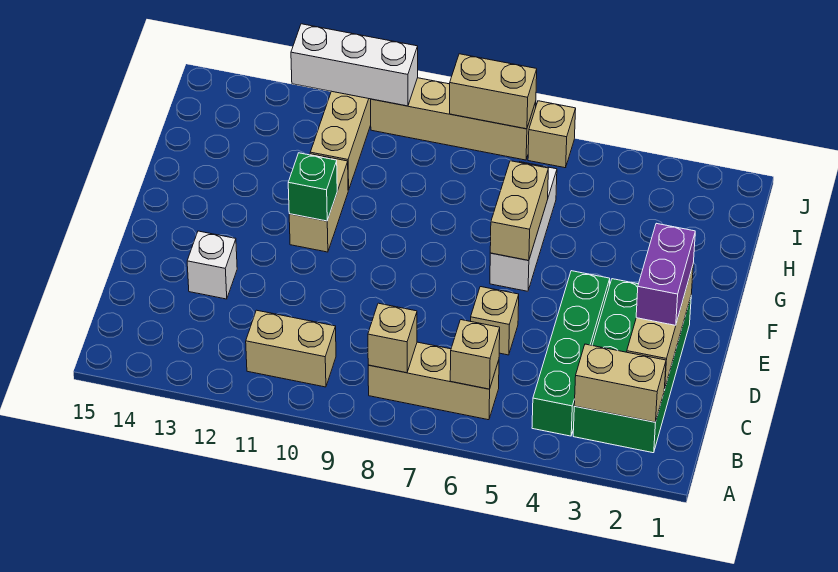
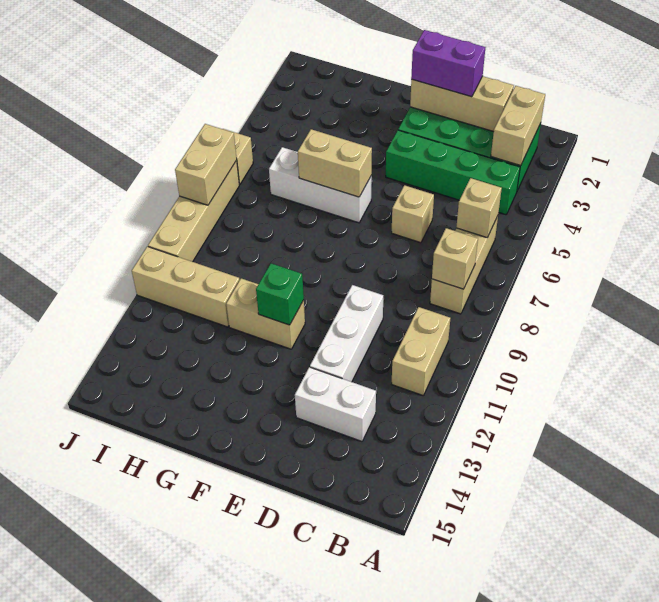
white 1x1 brick [187,231,237,299] -> white 1x2 brick [295,367,376,441]
white 1x3 brick [291,24,418,106] -> white 1x3 brick moved to [310,285,383,382]

